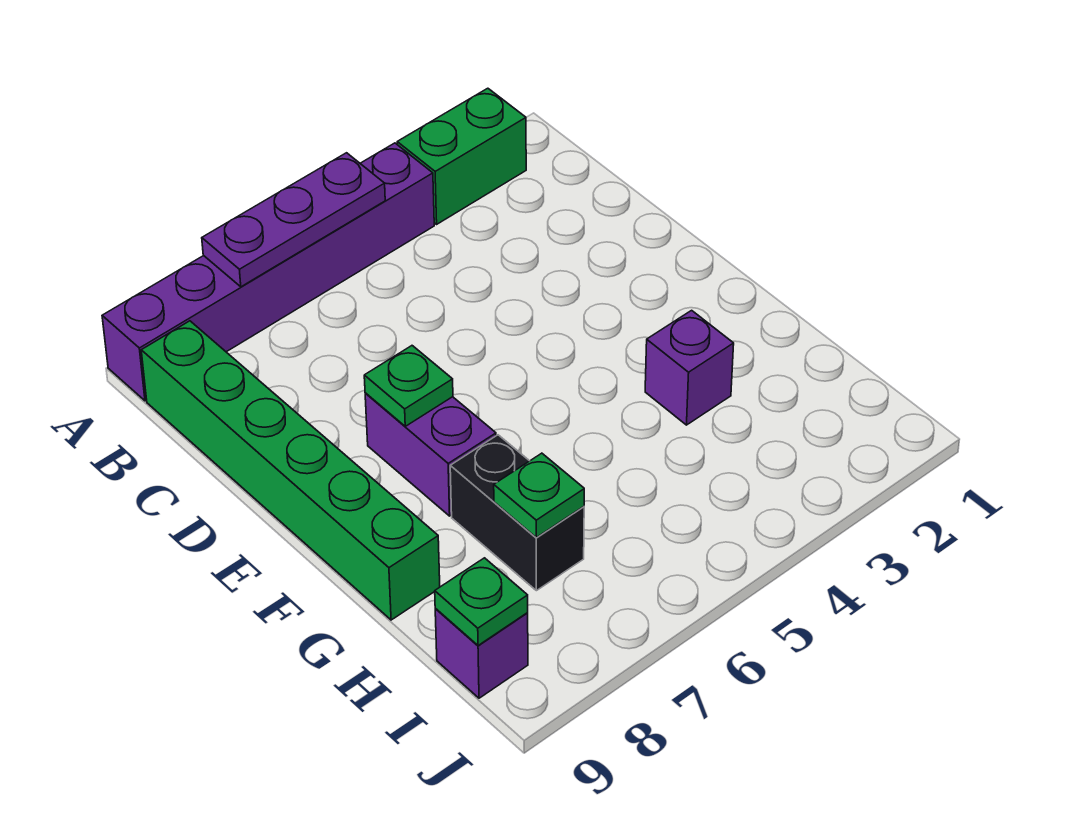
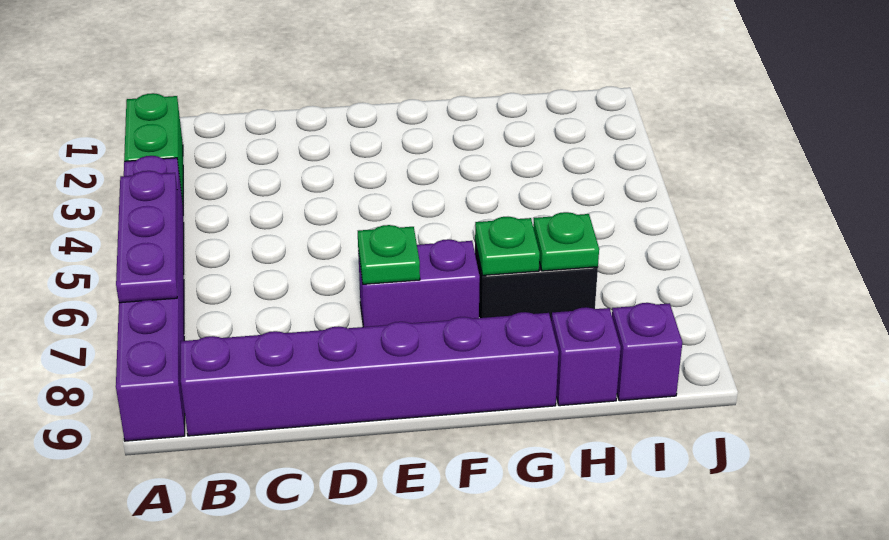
green 1x6 brick [141,321,440,620] -> purple 1x6 brick [181,312,559,436]
purple 1x1 brick [645,310,734,425] -> purple 1x1 brick moved to [551,307,621,406]
green 1x1 plate [435,558,528,646] -> green 1x1 plate moved to [475,217,540,275]

